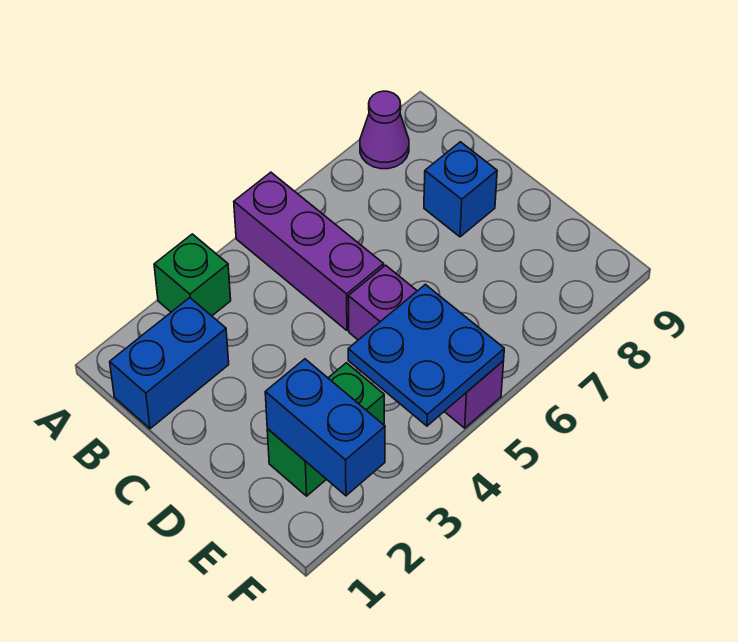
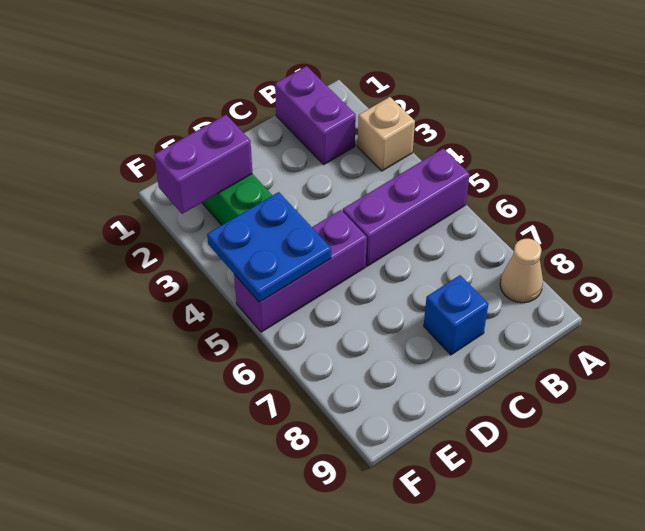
green 1x1 brick [154,234,231,316] -> tan 1x1 brick [358,97,415,171]
purple 1x1 cone [360,91,409,169] -> tan 1x1 cone [500,239,543,303]
blue 1x2 brick [110,298,229,429] -> purple 1x2 brick [275,66,356,164]
blue 1x2 brick [265,359,385,496] -> purple 1x2 brick [154,115,252,214]

